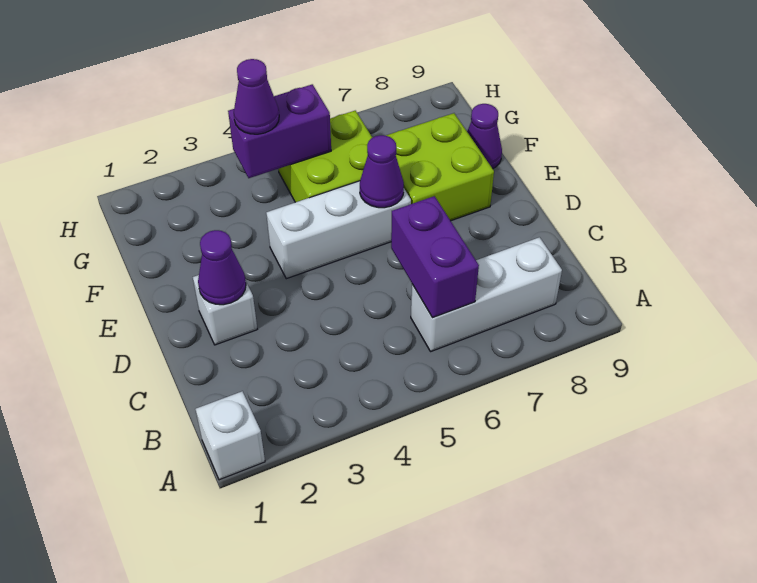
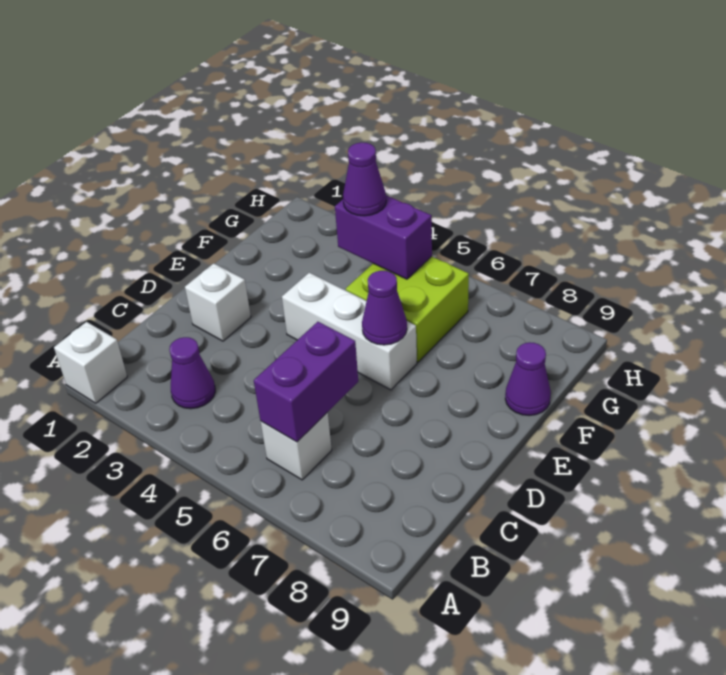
white 1x3 brick [411,237,562,352] -> white 1x1 brick [261,413,332,480]
purple 1x1 cone [198,230,246,305] -> purple 1x1 cone moved to [169,337,215,409]
lime 2x2 brick [386,113,494,221] -> none

